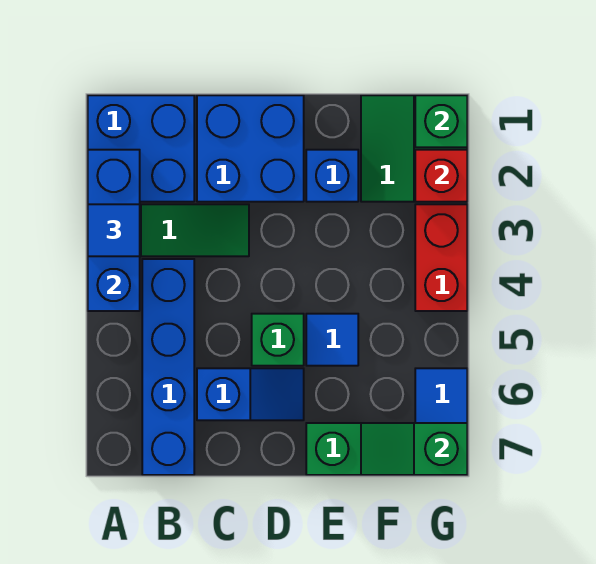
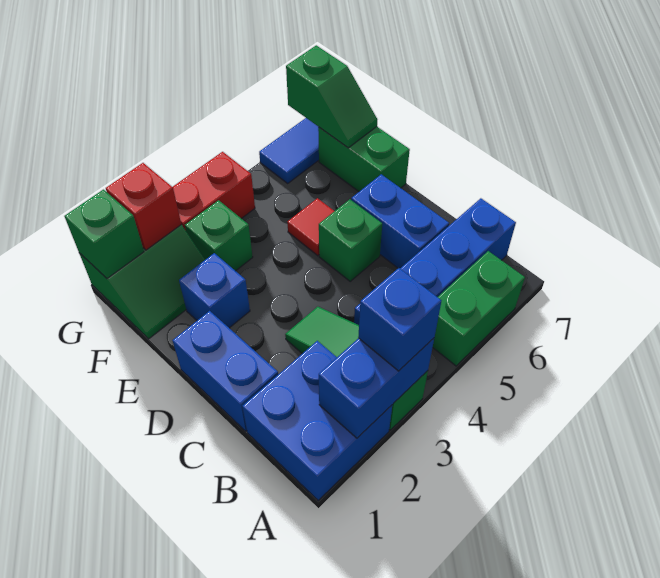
blue 1x3 brick [88,150,140,311] -> blue 1x2 brick [319,338,434,438]
blue 1x1 tile [88,204,140,256] -> blue 1x1 brick [358,268,442,371]
none -> green 1x2 brick [433,251,525,366]
blue 2x2 brick [197,95,304,202] -> blue 1x2 brick [173,311,278,431]
blue 1x2 slope [197,368,304,420] -> blue 1x2 brick [351,174,449,268]
blue 1x1 tile [306,314,358,366] -> red 1x1 tile [287,198,334,256]
none -> green 1x1 brick [185,200,253,271]

